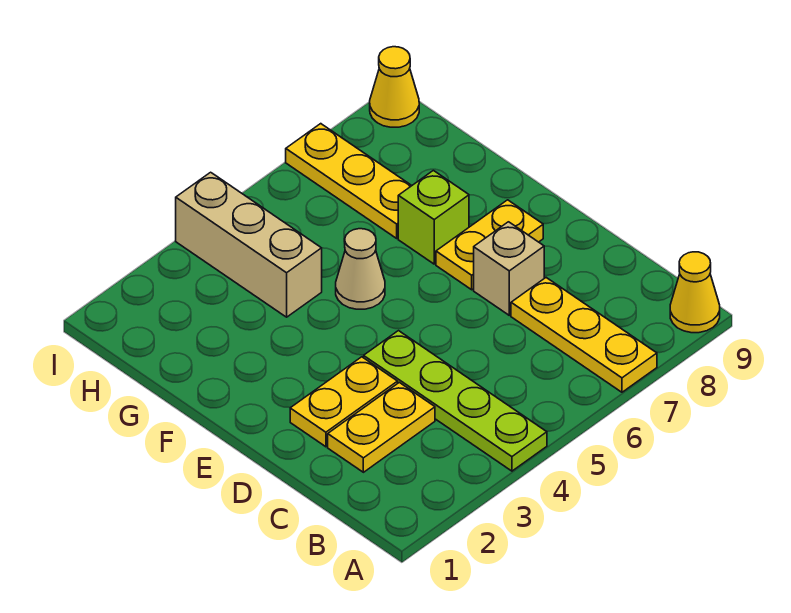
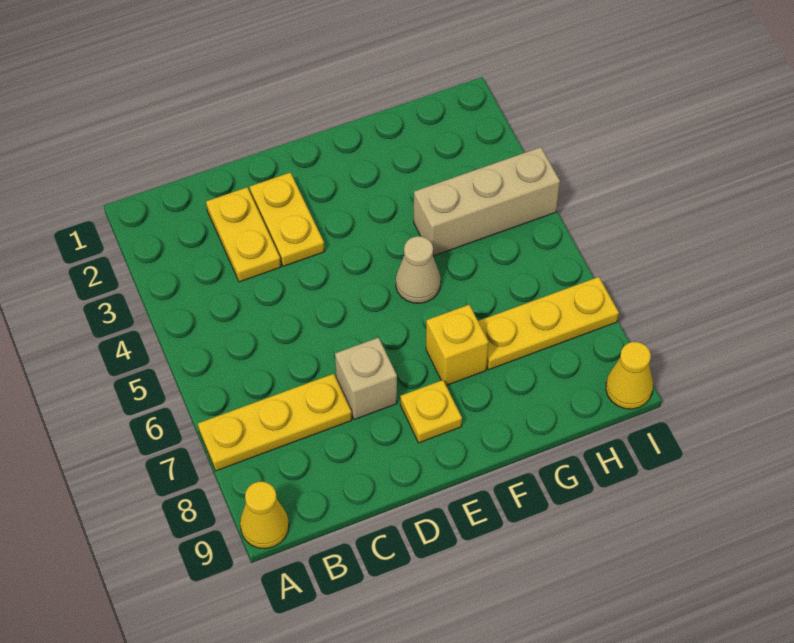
lime 1x4 plate [364,331,547,471] -> none
yellow 1x2 plate [436,200,543,290] -> yellow 1x1 plate [400,380,462,443]
lime 1x1 brick [398,170,469,264] -> yellow 1x1 brick [426,305,489,385]

